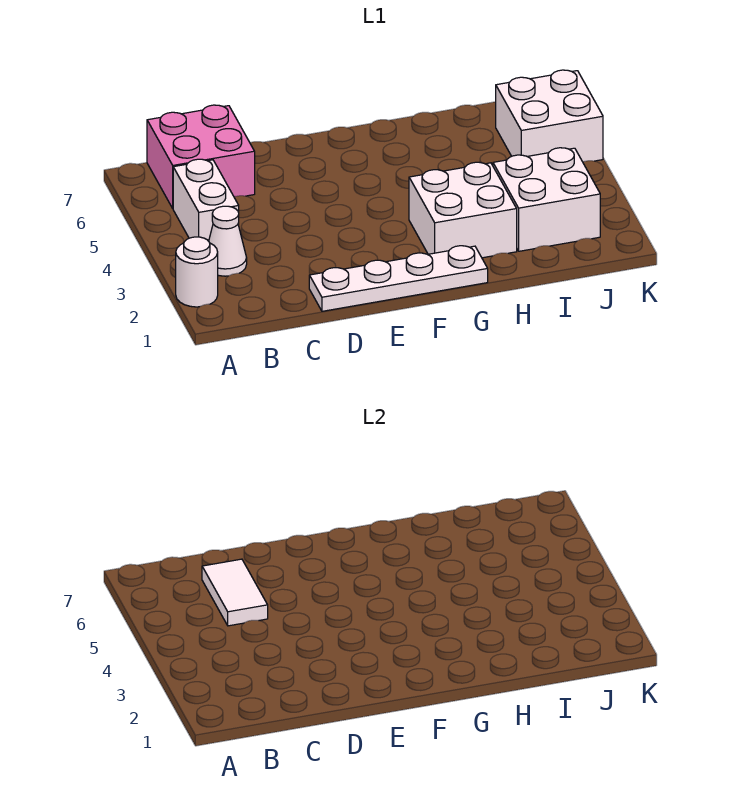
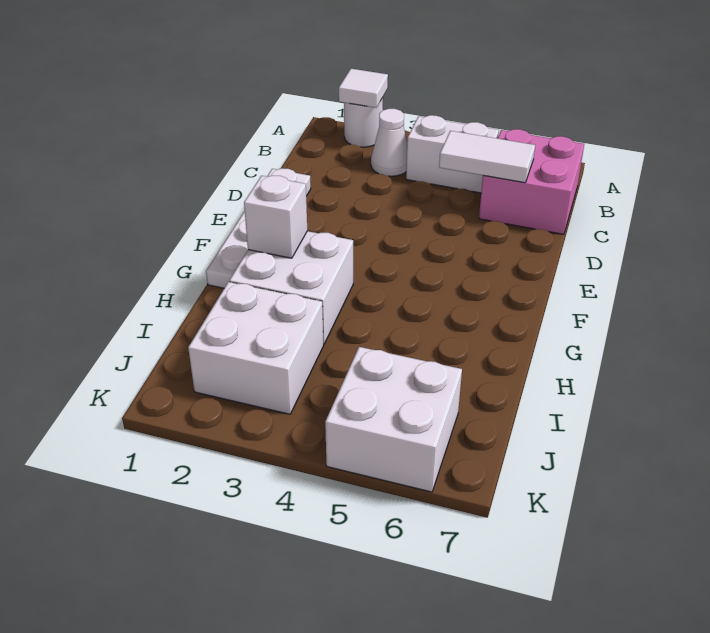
none -> white 1x1 tile [339,69,388,108]
none -> white 1x1 brick [244,176,307,258]

